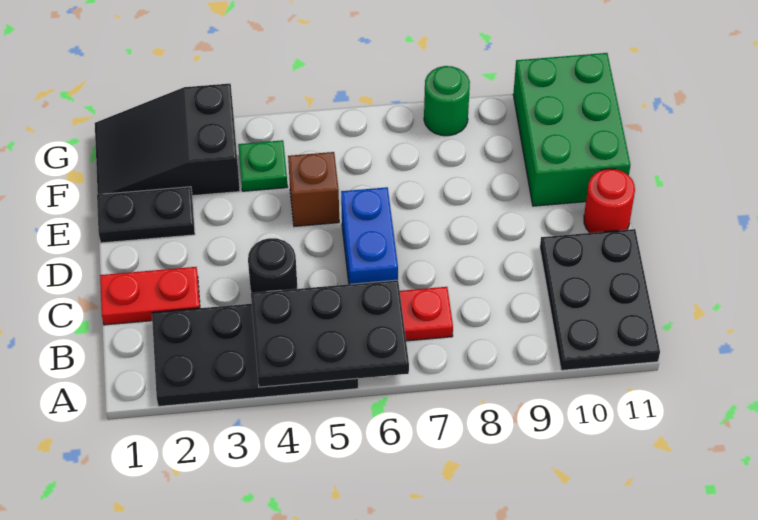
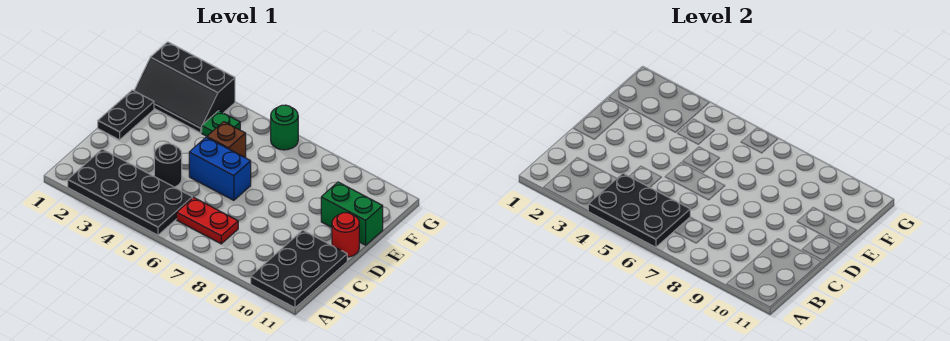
red 1x2 plate [100,267,200,325] -> none
blue 1x2 brick [341,187,398,284] -> blue 1x2 brick turned to [189,137,251,200]
black 1x2 plate [97,187,195,243] -> black 1x2 plate turned to [98,90,154,140]
green 2x3 brick [513,53,630,206] -> green 1x2 brick [321,182,383,245]
black 2x3 slope [95,84,240,196] -> black 2x3 slope turned to [134,42,235,133]
green 1x1 round brick [424,66,470,136] -> green 1x1 round brick moved to [271,105,298,150]

